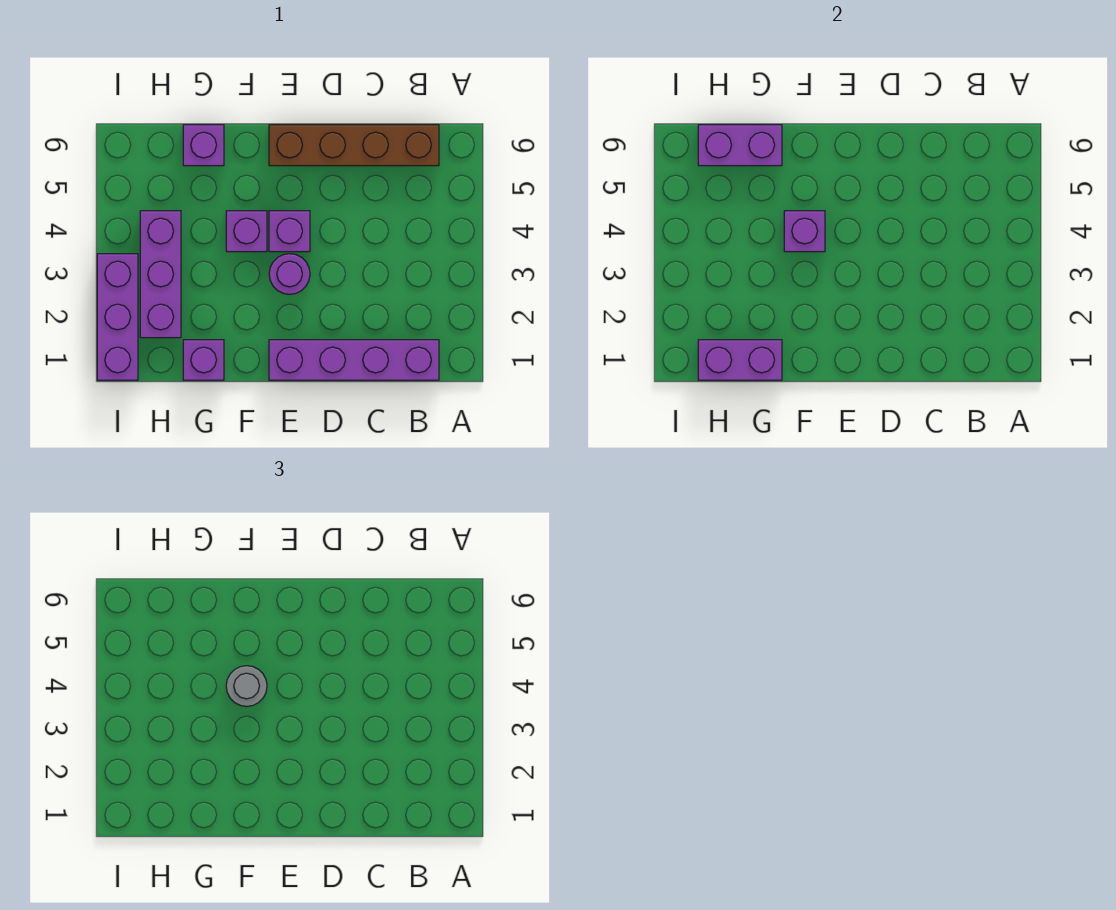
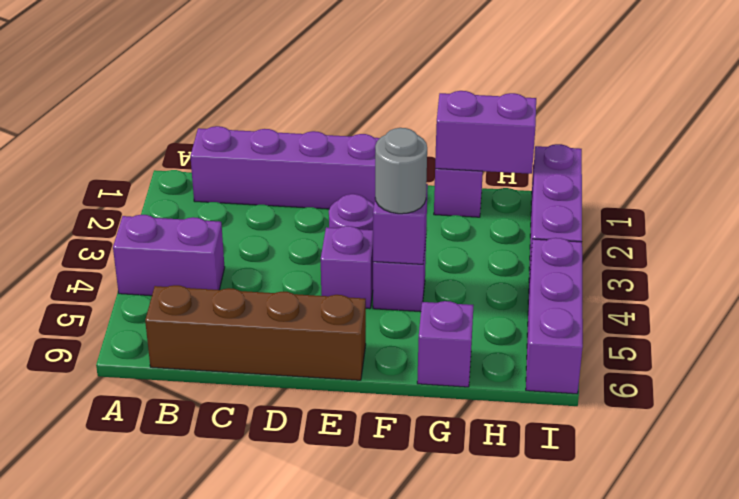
purple 1x2 brick [698,125,782,166] -> purple 1x2 brick moved to [113,215,225,296]
purple 1x3 brick [140,211,181,338] -> purple 1x3 brick moved to [526,238,583,394]

